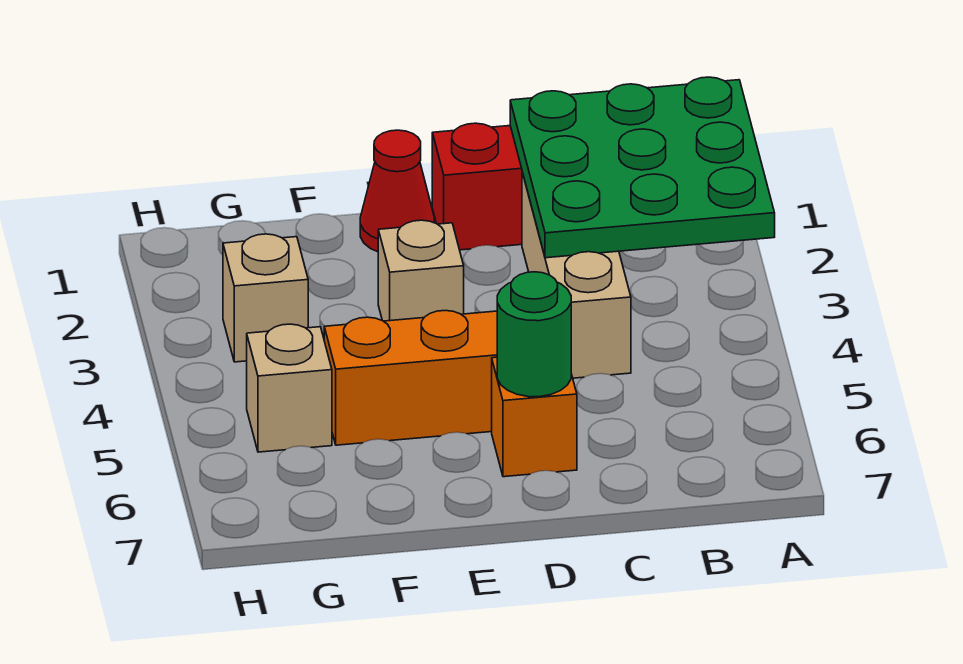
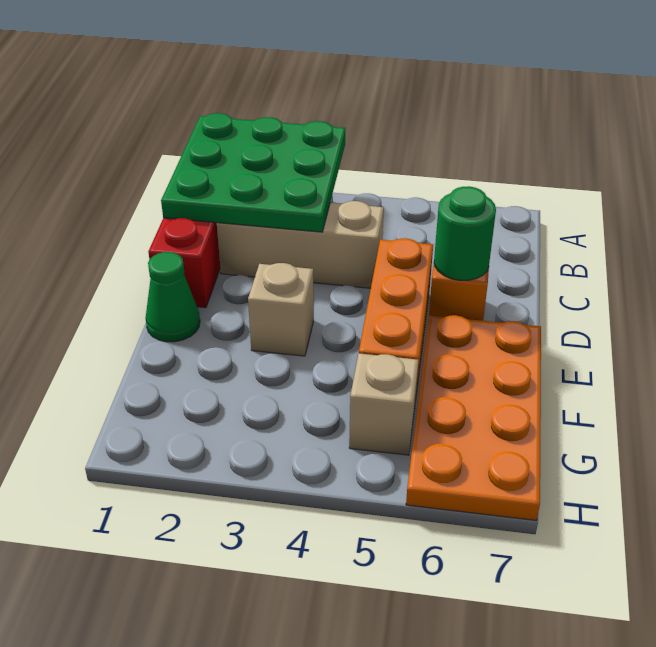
red 1x1 cone [360,130,434,252] -> green 1x1 cone [146,252,200,342]
none -> orange 2x4 plate [406,315,541,520]
tan 1x1 brick [223,234,308,362] -> none

